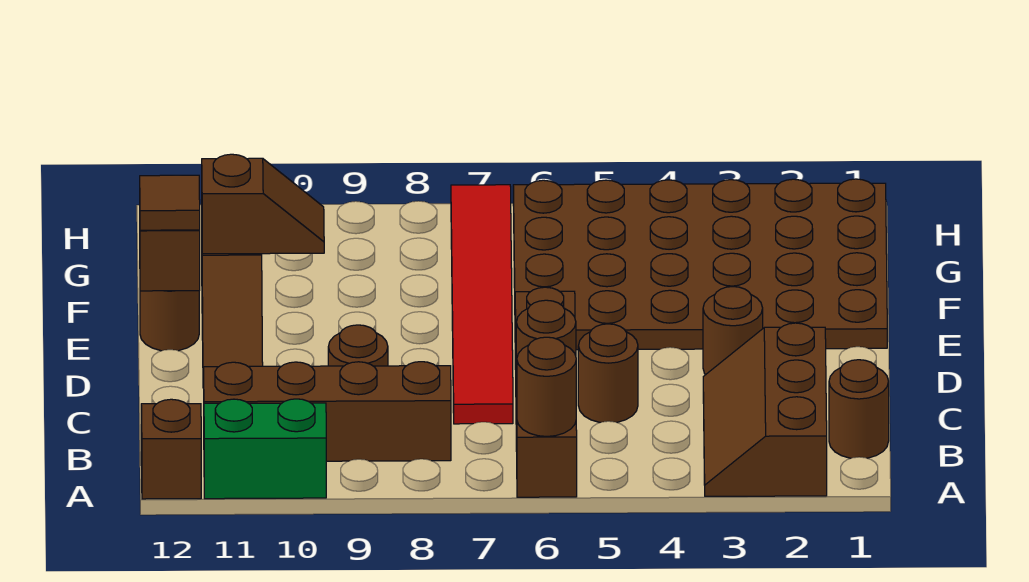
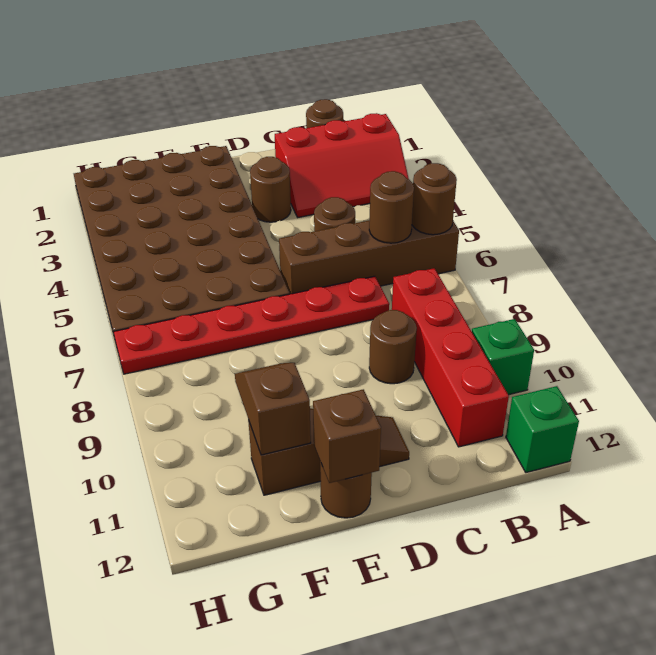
brown 2x3 slope [703,323,827,496] -> red 2x3 slope [275,113,409,217]
green 1x2 brick [204,399,326,499] -> green 1x1 brick [472,319,534,395]
brown 1x1 brick [141,399,201,499] -> green 1x1 brick [506,386,579,473]
brown 1x4 brick [204,362,451,461] -> red 1x4 brick [392,268,509,447]
red 1x6 tile [451,185,513,424] -> red 1x6 plate [114,276,389,374]
brown 1x1 tile [140,175,200,230] -> none

